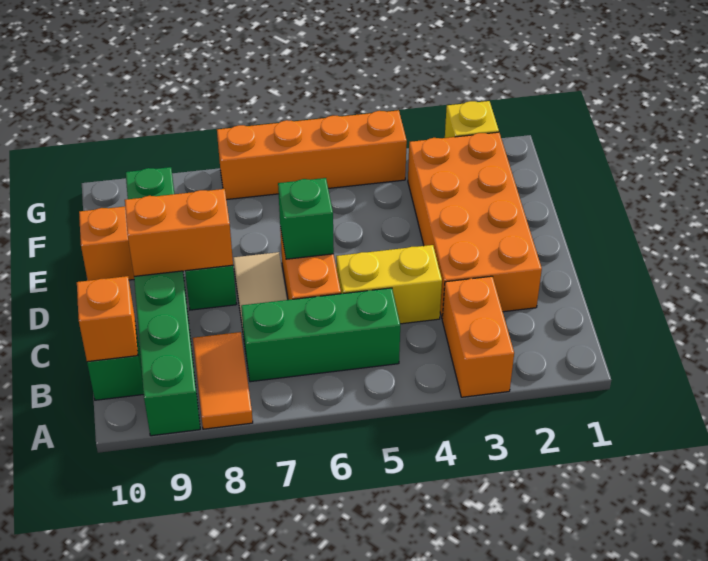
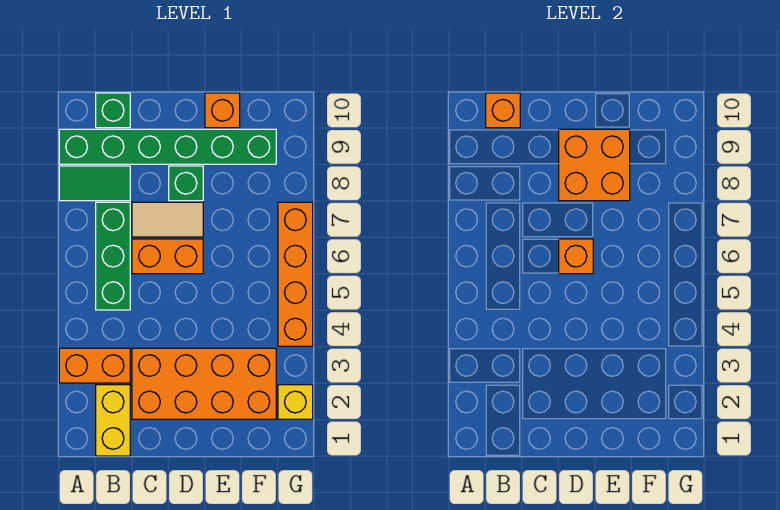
orange 1x2 tile [193,332,253,429] -> green 1x2 tile [59,166,130,201]
yellow 1x2 brick [336,245,442,324] -> yellow 1x2 brick moved to [96,385,130,456]
green 1x1 brick [278,178,334,259] -> orange 1x1 brick [559,239,593,274]
orange 1x2 brick [125,189,233,276] -> orange 2x2 brick [559,129,630,201]

